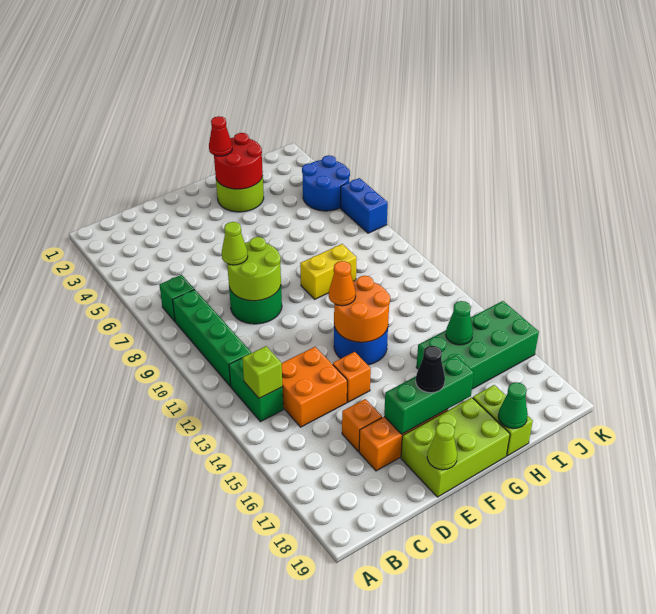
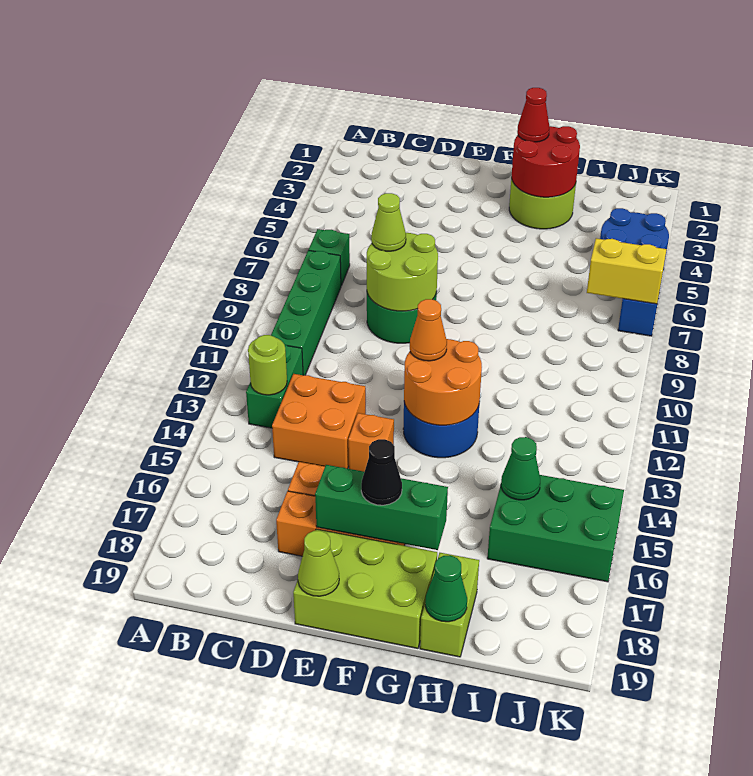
lime 1x1 brick [242,346,283,398] -> lime 1x1 round brick [248,335,287,395]
yellow 1x2 brick [300,244,357,299] -> yellow 1x2 brick moved to [587,238,667,304]
green 2x4 brick [416,301,539,389] -> green 2x3 brick [487,475,624,582]

